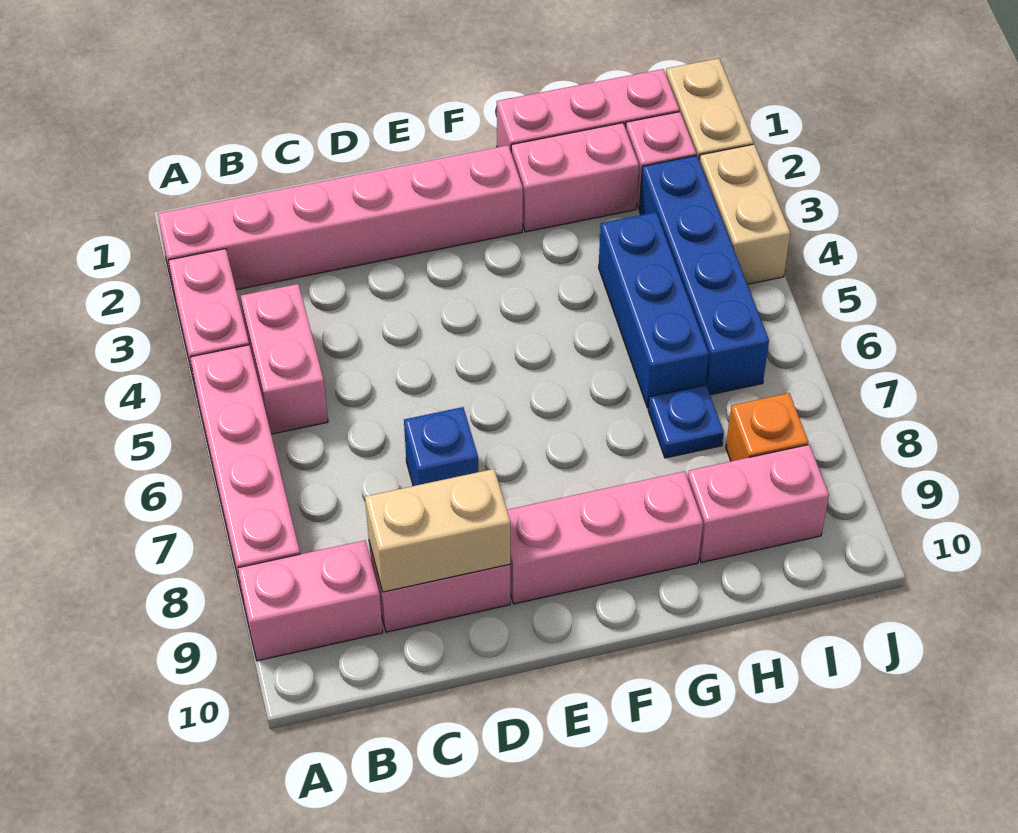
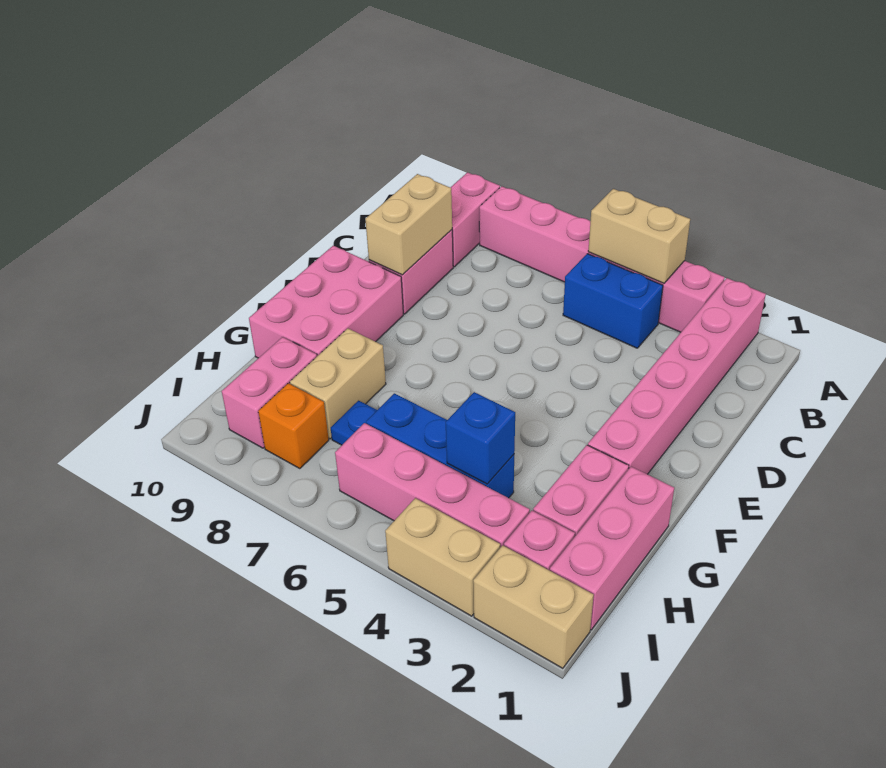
none -> tan 1x2 brick [588,189,690,283]
pink 1x2 brick [241,284,328,434] -> blue 1x2 brick [563,254,663,348]
blue 1x1 brick [404,407,478,486] -> blue 1x1 brick moved to [446,392,515,484]
pink 1x3 brick [507,471,703,604] -> pink 2x3 brick [249,246,403,358]
none -> tan 1x2 brick [290,328,386,439]
blue 1x4 brick [639,156,769,395] -> pink 1x4 brick [335,423,530,548]

